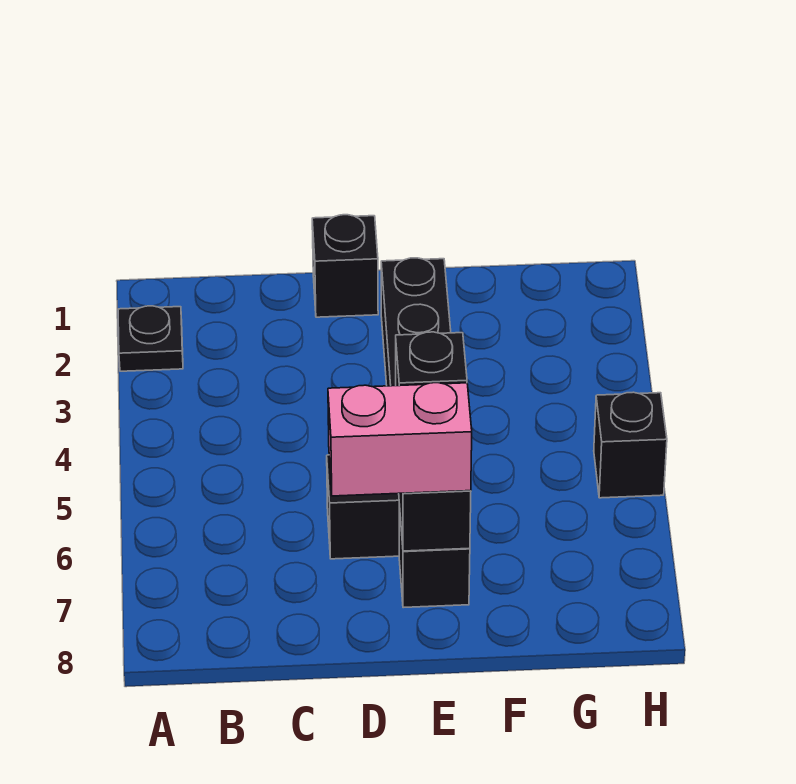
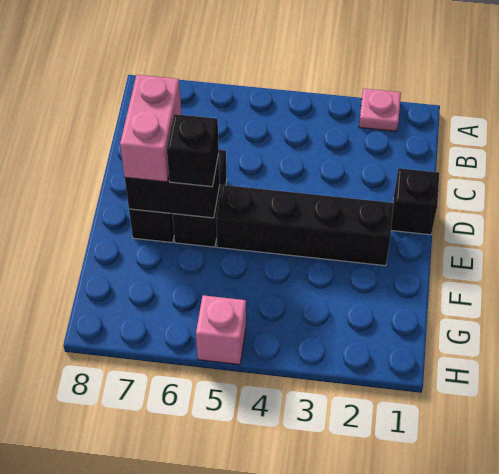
black 1x1 plate [118,306,183,371] -> pink 1x1 plate [359,89,401,131]
black 1x1 brick [594,392,667,498] -> pink 1x1 brick [196,295,246,365]

